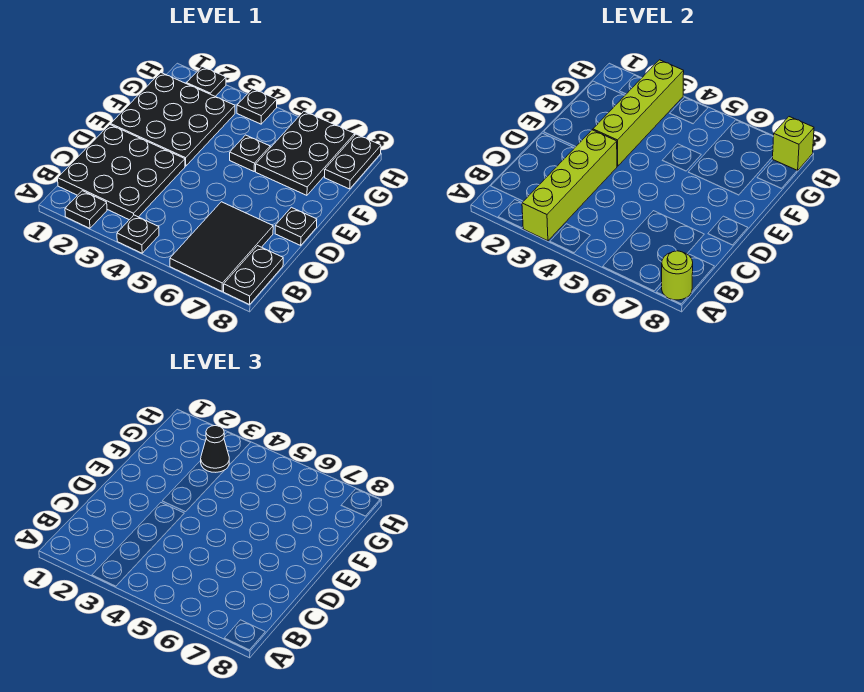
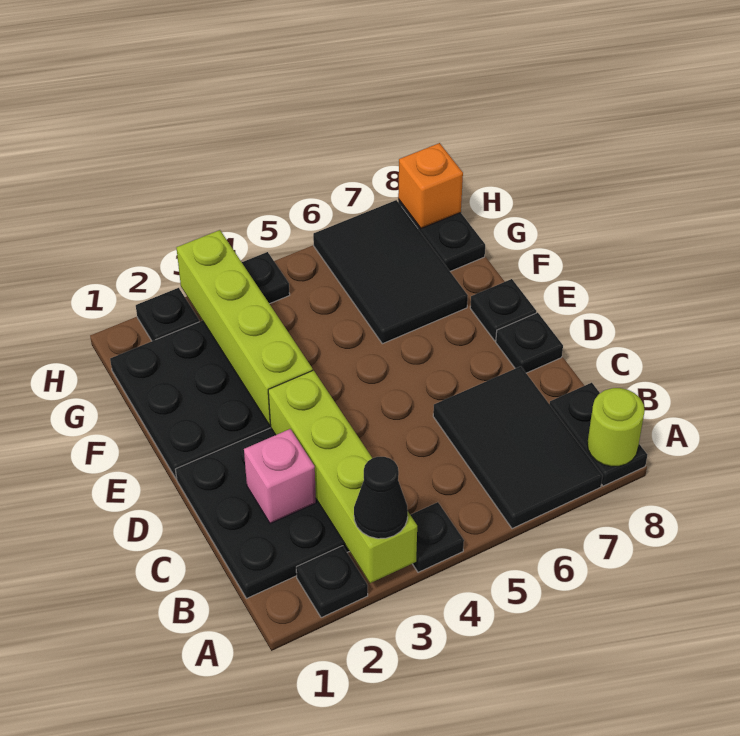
none -> pink 1x1 brick [244,429,316,524]
black 1x1 plate [230,135,270,171] -> black 1x1 plate moved to [470,279,537,341]
black 2x3 plate [256,111,355,195] -> black 2x3 tile [313,200,468,344]
black 1x1 cone [201,426,229,472] -> black 1x1 cone moved to [354,457,408,539]
lime 1x1 brick [773,117,814,171] -> orange 1x1 brick [398,143,463,228]

